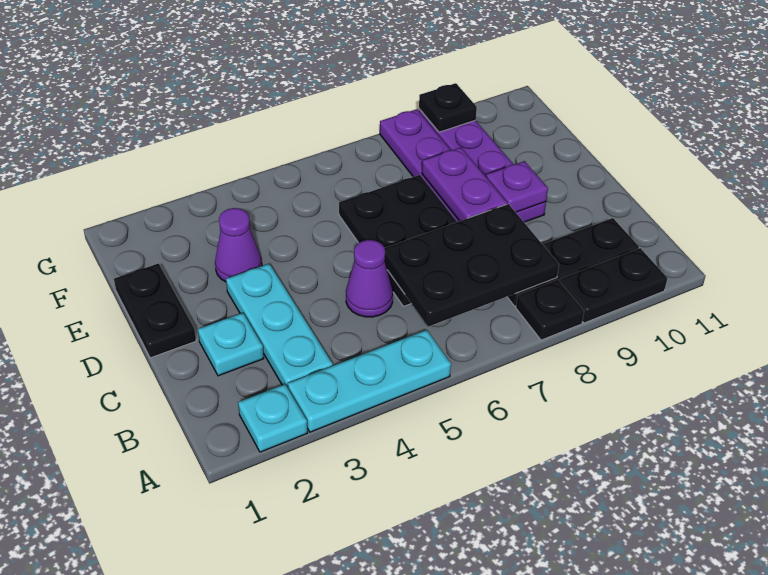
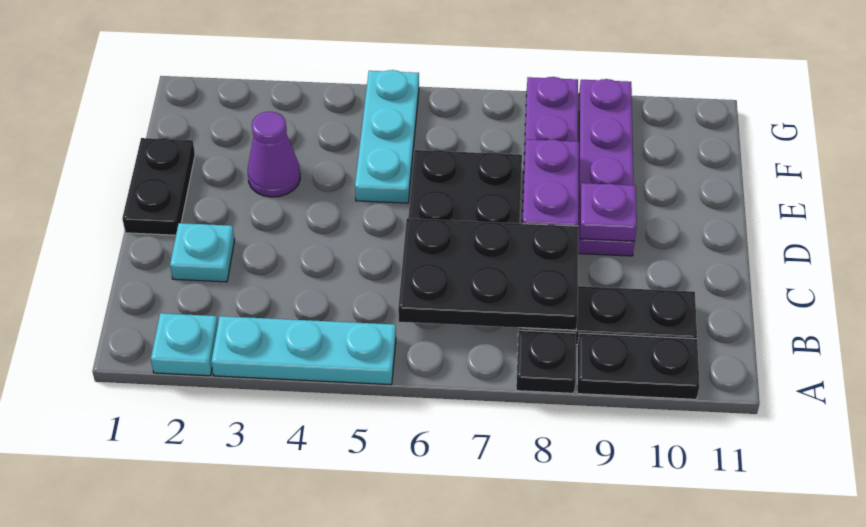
cyan 1x3 plate [226,264,333,388] -> cyan 1x3 plate moved to [355,70,419,203]
purple 1x1 cone [346,240,393,317] -> none
black 1x1 plate [419,83,477,132] -> none

